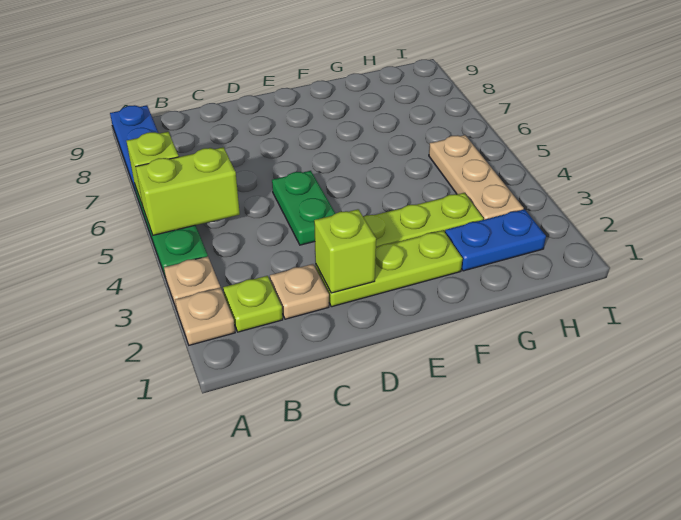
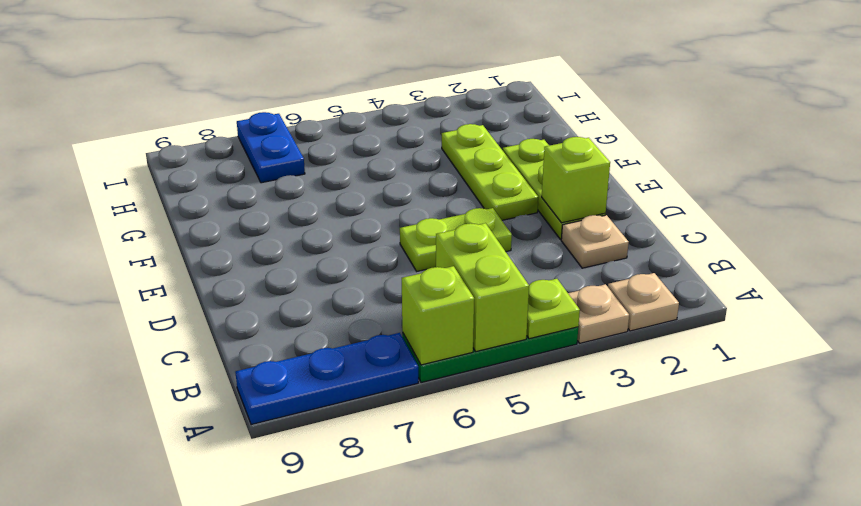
lime 1x1 plate [223,276,283,332] -> lime 1x1 plate moved to [527,279,580,339]
green 1x2 plate [272,171,335,245] -> lime 1x2 plate [400,208,512,271]
blue 1x2 plate [445,209,546,271] -> blue 1x2 plate moved to [237,112,305,183]
tan 1x3 plate [429,135,524,220] -> none

